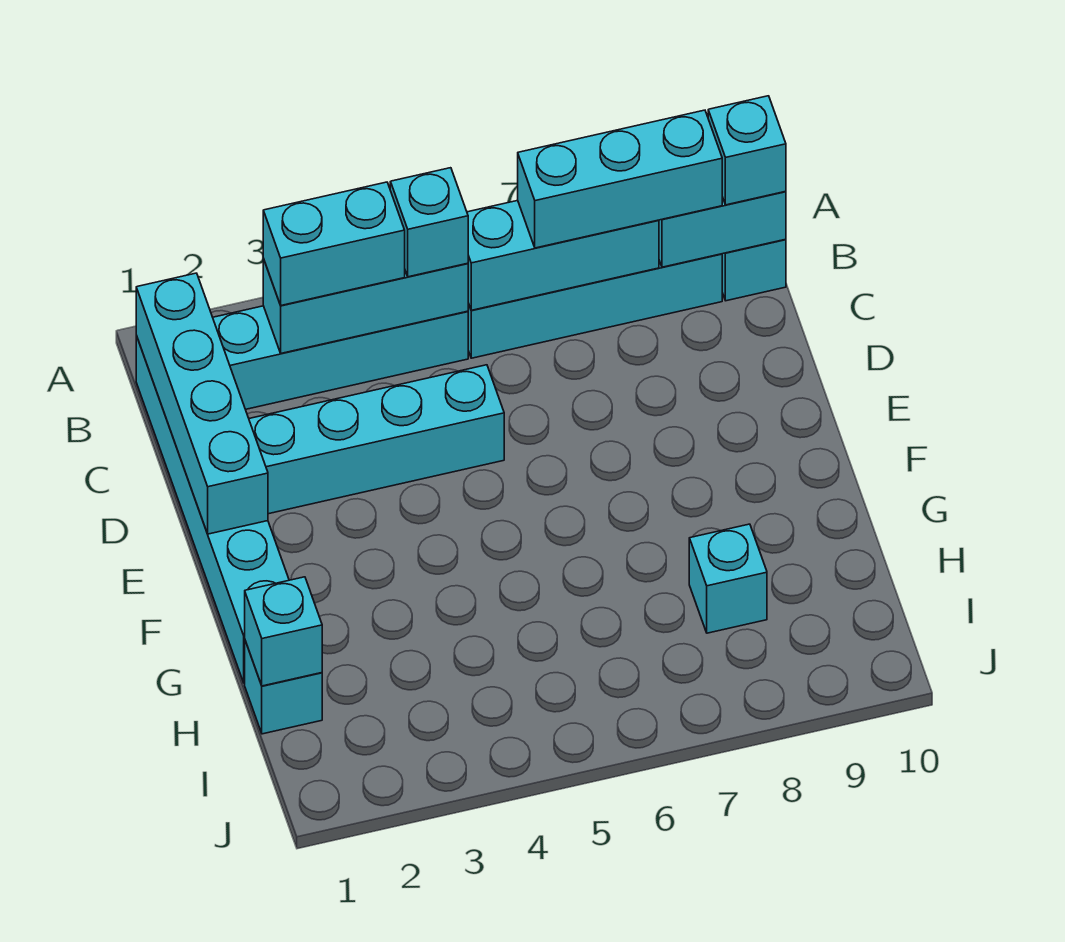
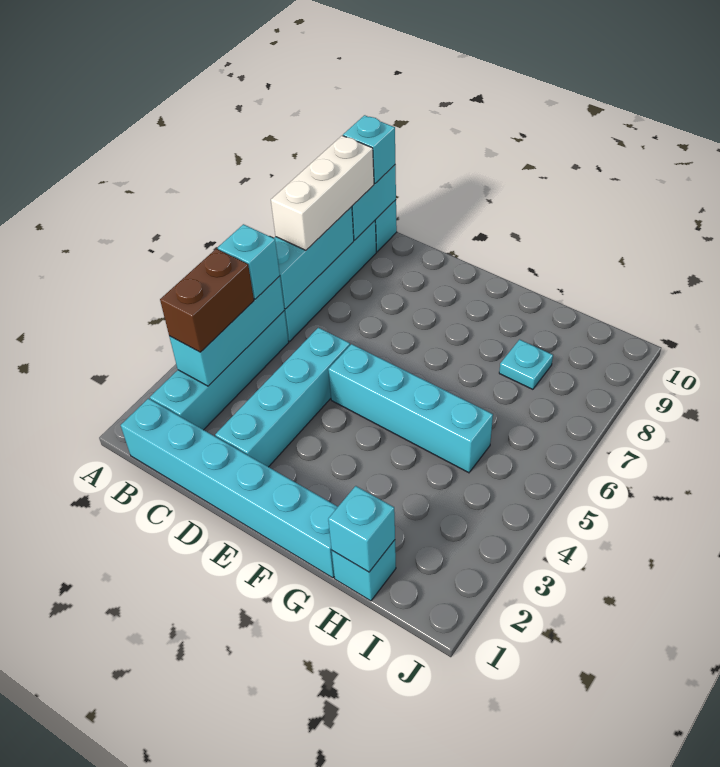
cyan 1x4 brick [136,273,268,534] -> cyan 1x4 brick moved to [328,344,493,473]
cyan 1x2 brick [263,182,405,305] -> brown 1x2 brick [160,249,254,352]
cyan 1x3 brick [518,110,722,248] -> white 1x3 brick [271,136,374,250]
cyan 1x1 brick [689,524,767,633] -> cyan 1x1 plate [499,340,553,389]

